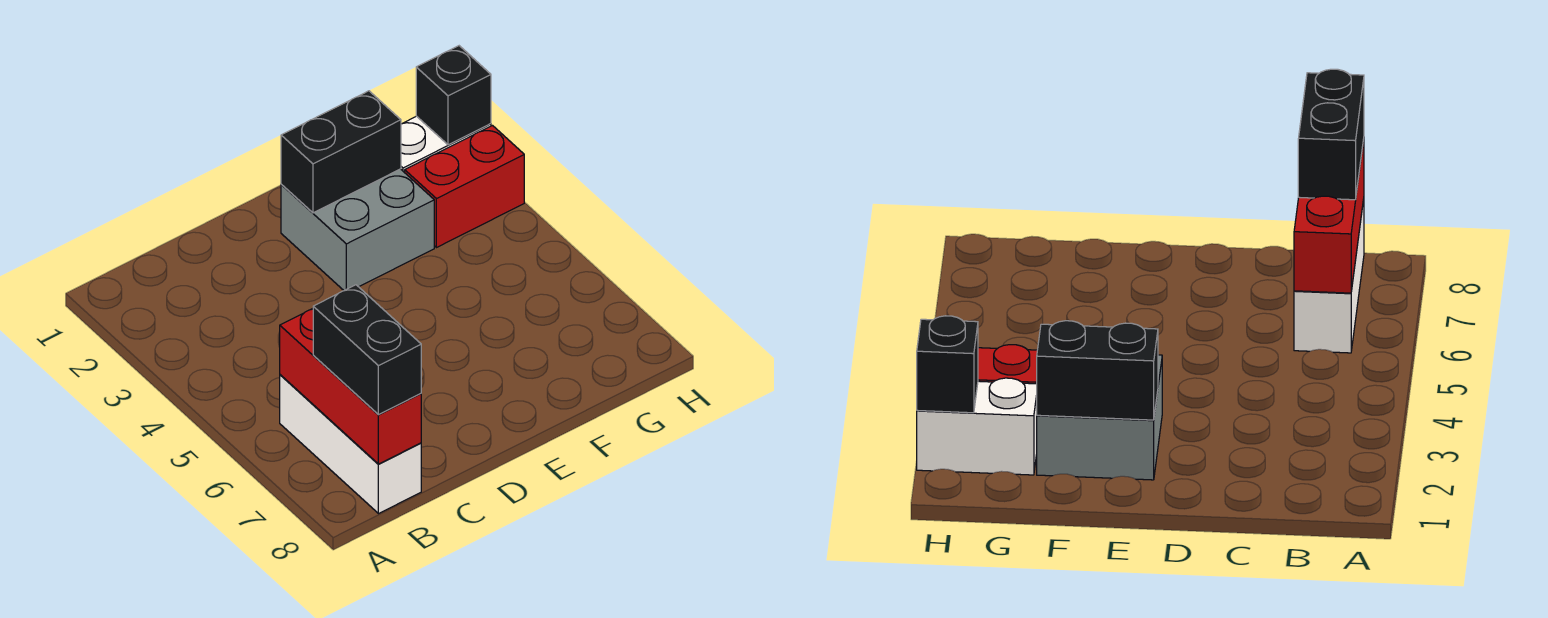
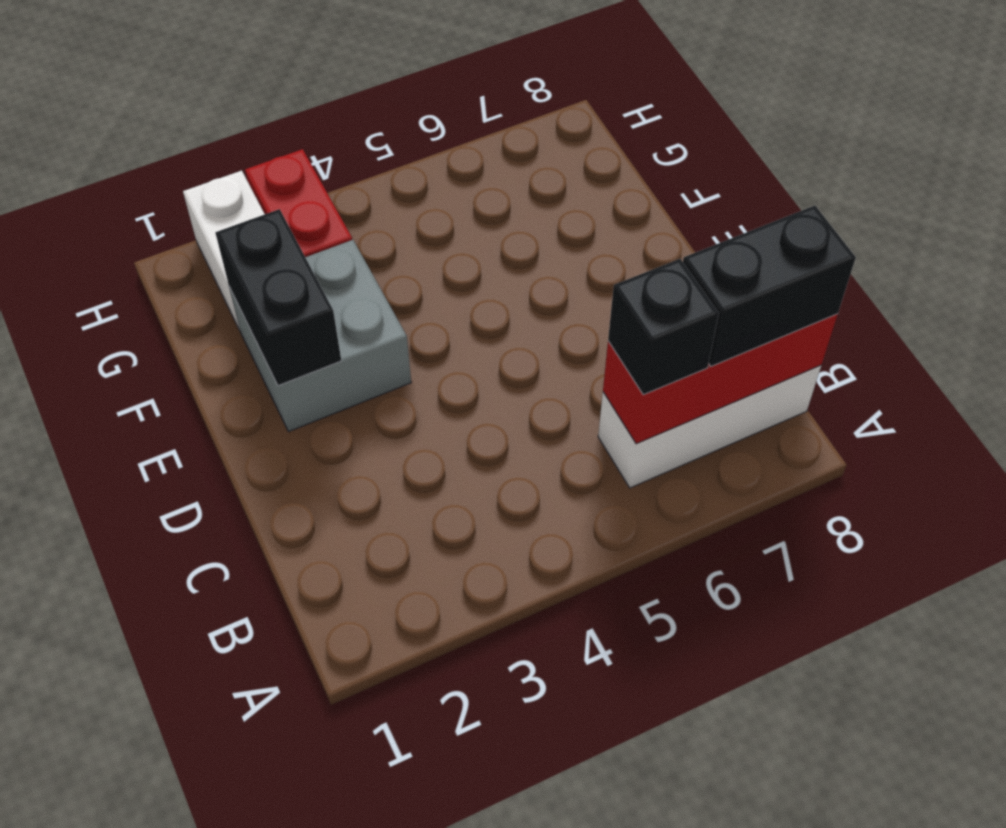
black 1x1 brick [416,46,491,145] -> black 1x1 brick moved to [608,259,719,395]

